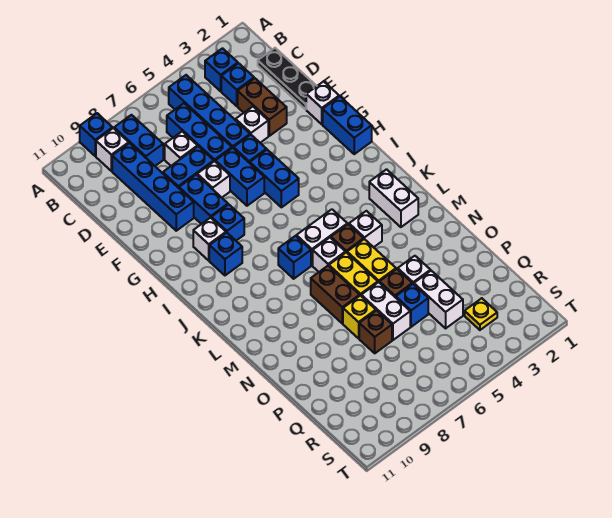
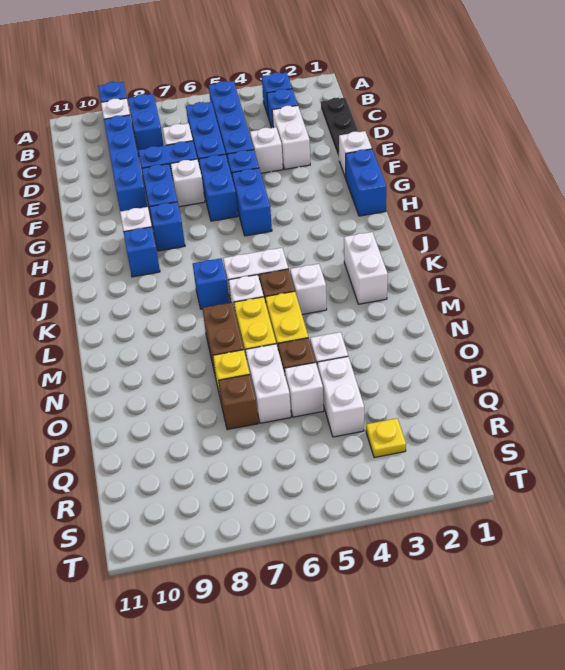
brown 1x2 brick [238,78,287,136] -> white 1x2 brick [272,105,310,169]
blue 1x1 brick [396,284,428,327] -> white 1x1 brick [285,362,324,417]

